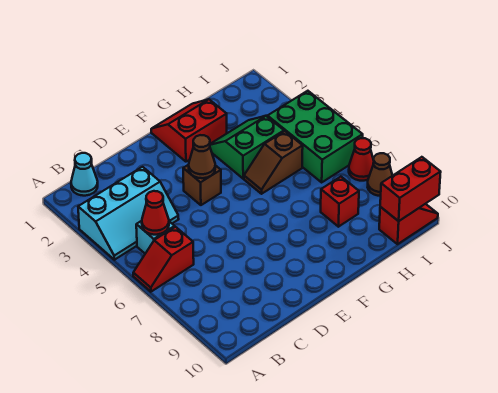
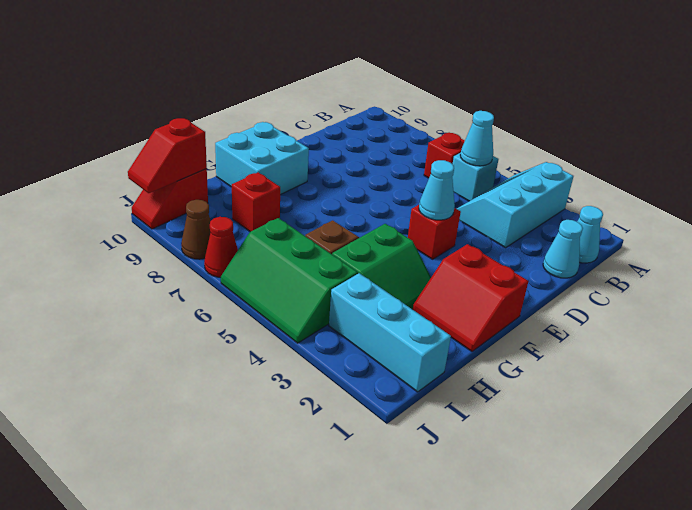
red 1x1 cone [142,191,169,235] -> cyan 1x1 cone [460,111,494,166]
none -> cyan 1x1 cone [543,220,583,278]
brown 1x1 brick [183,165,221,205] -> red 1x1 brick [408,205,461,259]
brown 1x1 cone [189,135,215,178] -> cyan 1x1 cone [419,160,455,220]
red 2x2 slope [151,99,227,162] -> red 2x2 slope turned to [413,244,528,351]
none -> cyan 2x2 brick [215,122,309,195]
none -> cyan 1x3 brick [329,273,451,392]
green 2x3 brick [268,91,363,182] -> green 2x3 slope [221,218,358,343]
red 1x2 brick [380,157,441,221] -> red 1x2 slope [128,118,207,193]

